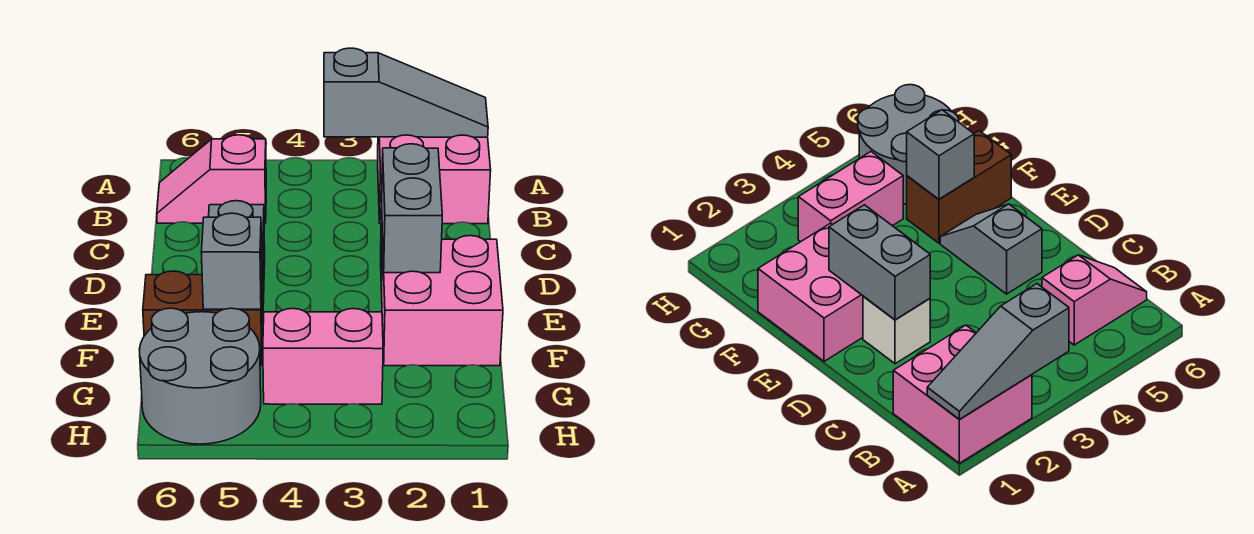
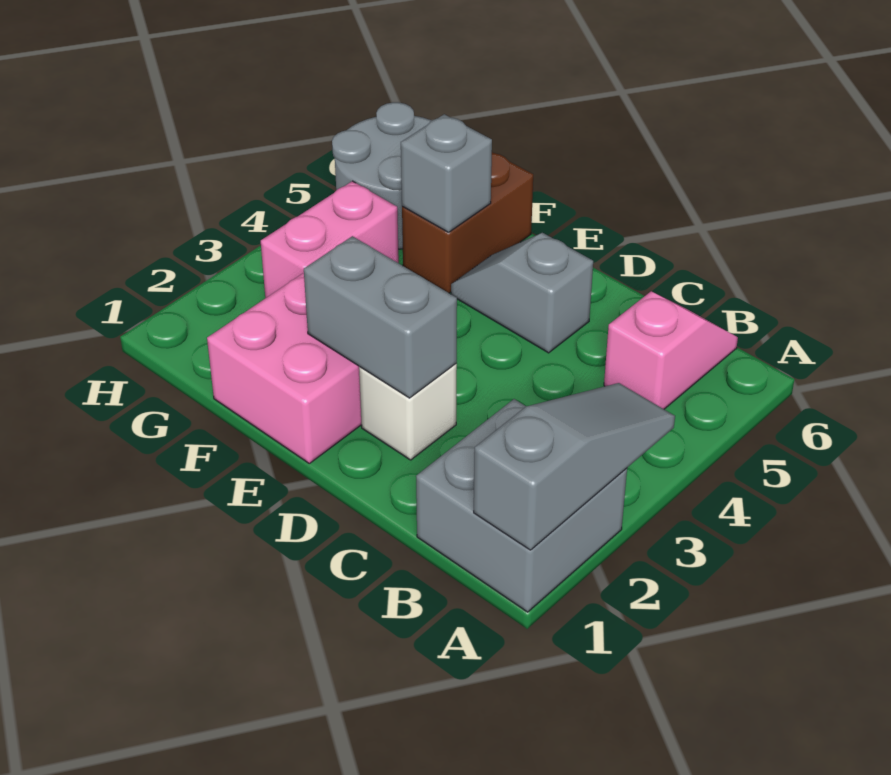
pink 2x2 brick [378,135,491,224] -> grey 2x2 brick [416,399,627,612]
grey 1x3 slope [324,48,488,137] -> grey 1x3 slope turned to [474,383,675,550]

